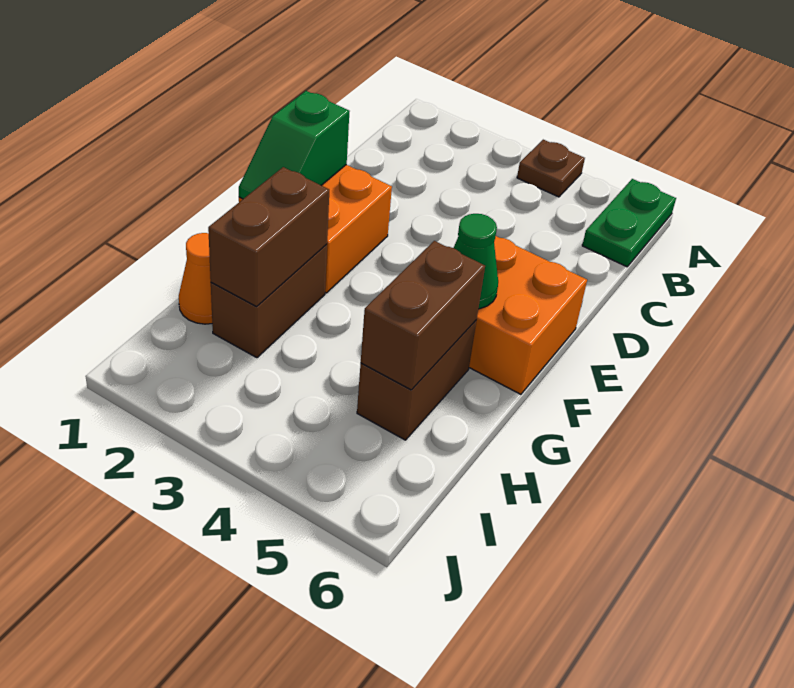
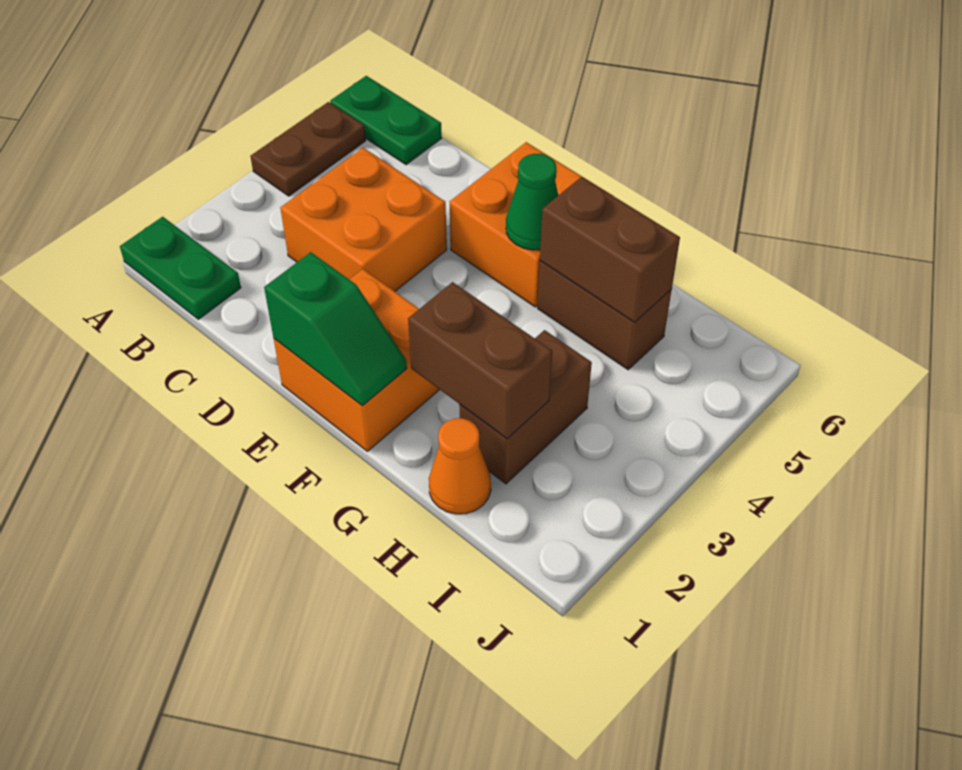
none -> green 1x2 plate [120,217,241,319]
brown 1x1 plate [517,140,585,197] -> brown 1x2 plate [250,102,366,196]
none -> orange 2x2 brick [280,148,447,291]
brown 1x2 brick [211,244,327,358] -> brown 1x2 brick turned to [459,330,592,484]

